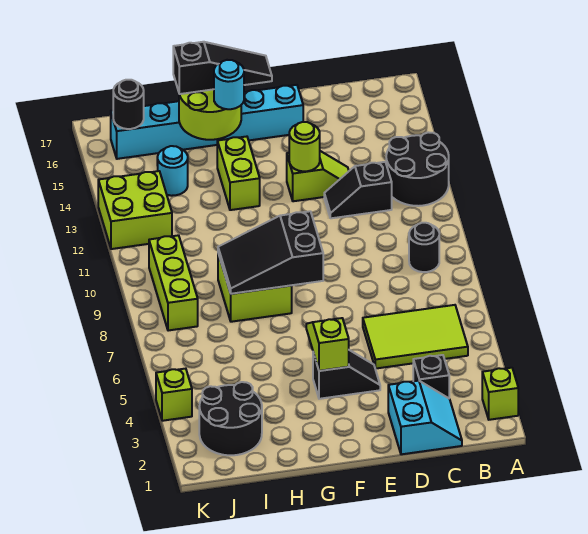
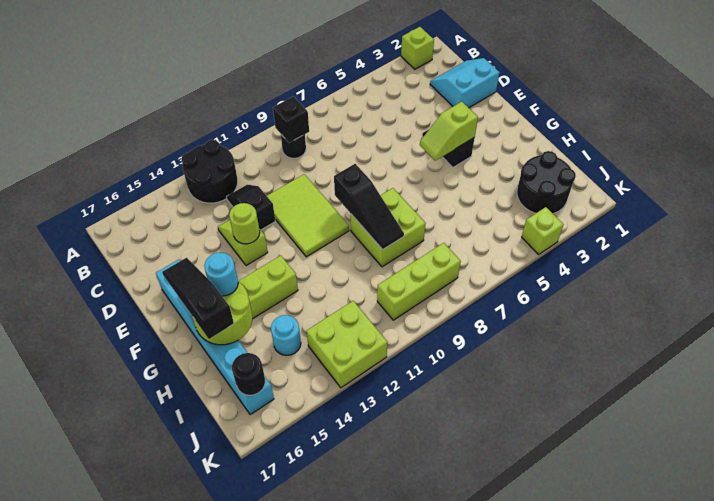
lime 2x3 tile [363,305,468,369] -> lime 2x3 tile moved to [267,174,349,257]
black 1x1 brick [413,355,449,398] -> black 1x1 brick moved to [273,96,309,143]
black 1x2 slope [324,162,392,218] -> black 1x2 slope turned to [226,185,275,230]
black 2x3 slope [218,211,323,294] -> black 1x3 slope [334,164,404,250]

